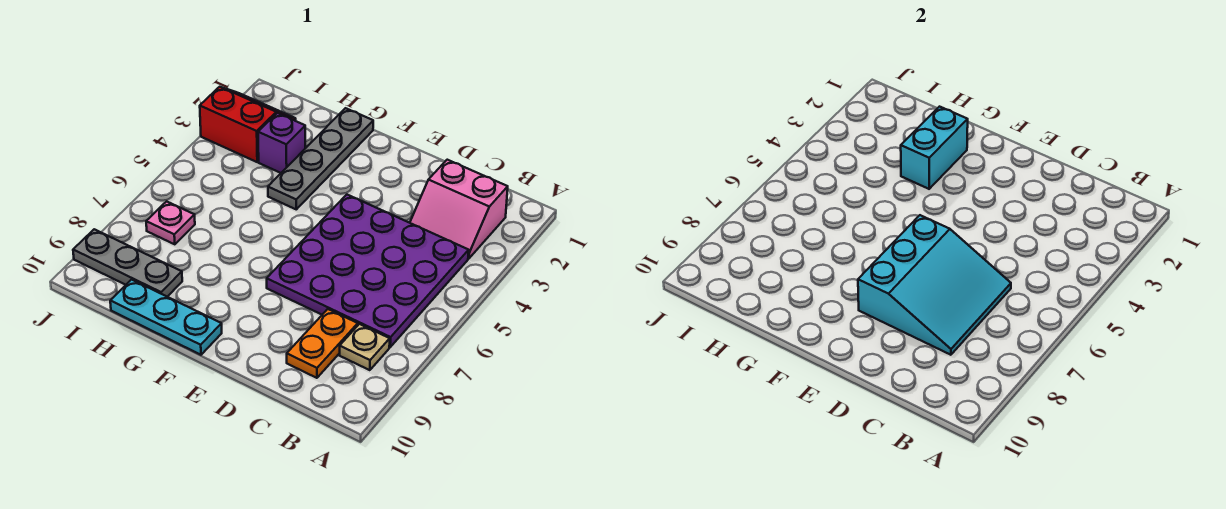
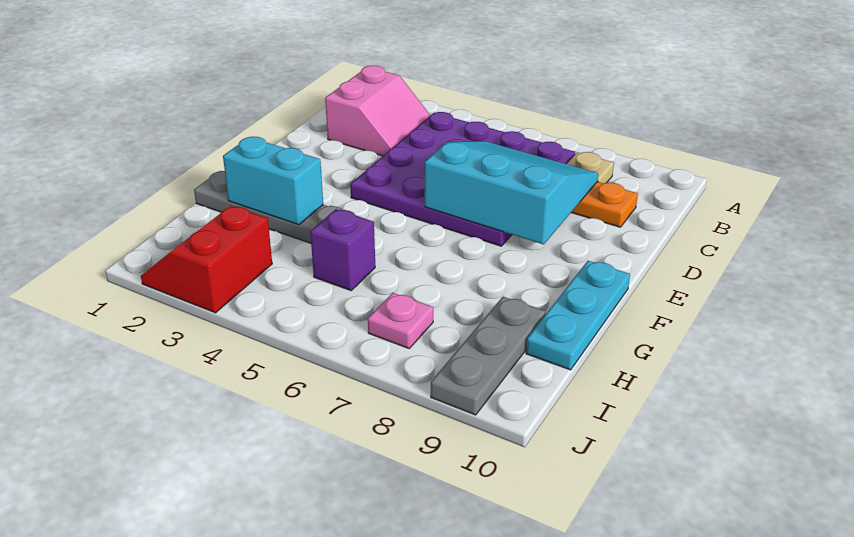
purple 1x1 brick [258,113,305,173] -> purple 1x1 brick moved to [310,209,375,291]

